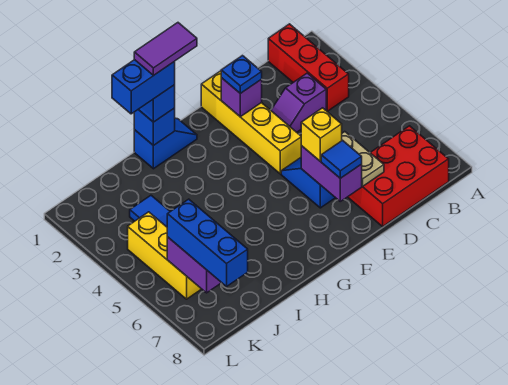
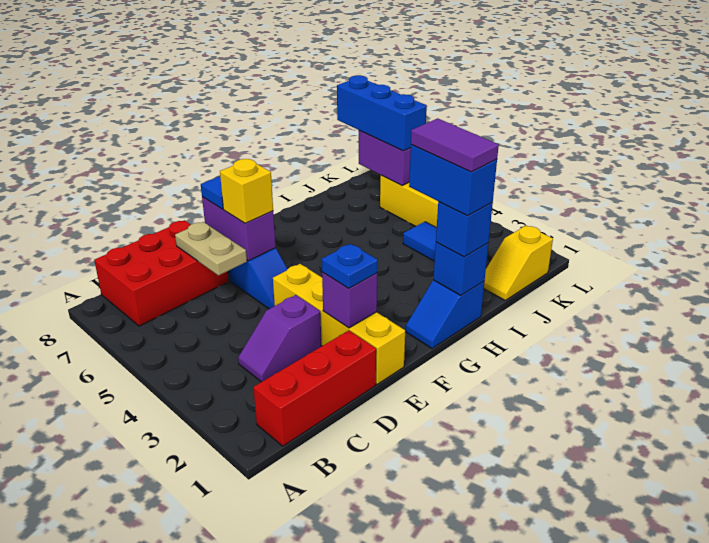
red 1x3 brick [268,24,349,111] -> red 1x3 brick turned to [253,331,376,446]
purple 1x2 slope [271,73,326,132] -> purple 1x2 slope turned to [238,295,321,382]
purple 1x2 tile [134,23,197,75] -> purple 1x2 tile turned to [411,118,499,172]
blue 1x2 brick [112,60,175,114] -> blue 1x2 brick turned to [409,145,497,216]
none -> yellow 1x2 slope [484,226,553,300]

